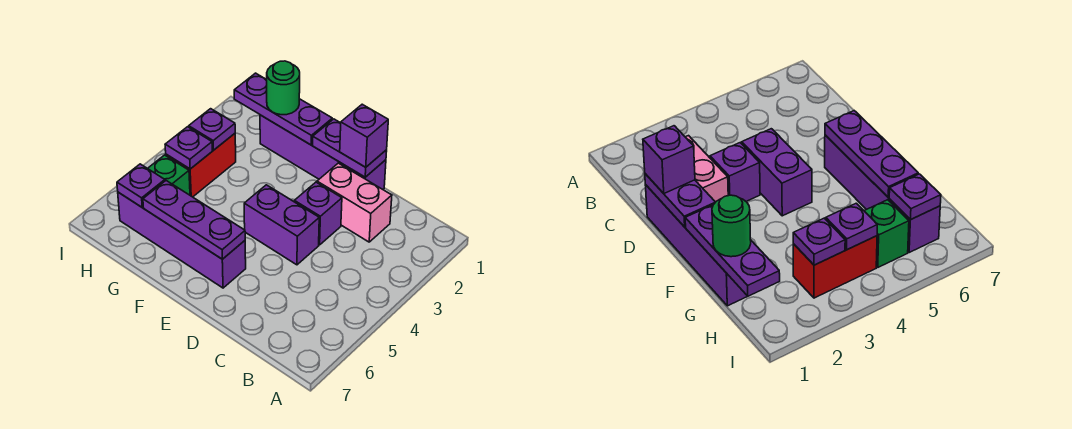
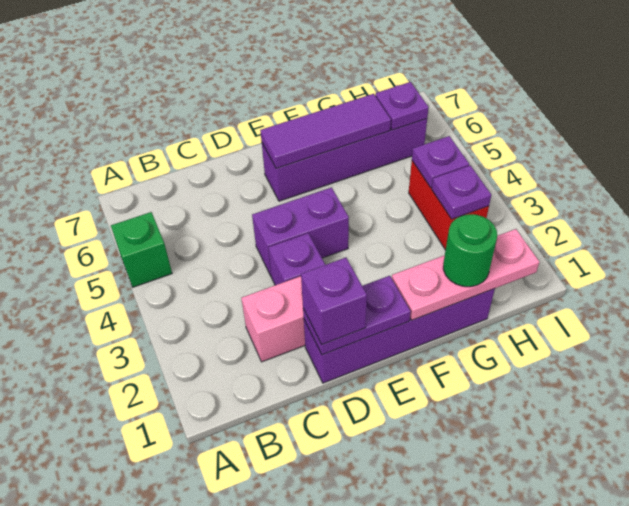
purple 1x3 plate [143,181,245,259] -> purple 1x3 tile [260,94,391,168]
purple 1x3 plate [234,73,332,145] -> pink 1x3 plate [392,229,539,320]
green 1x1 brick [148,155,190,195] -> green 1x1 brick moved to [111,212,172,287]

